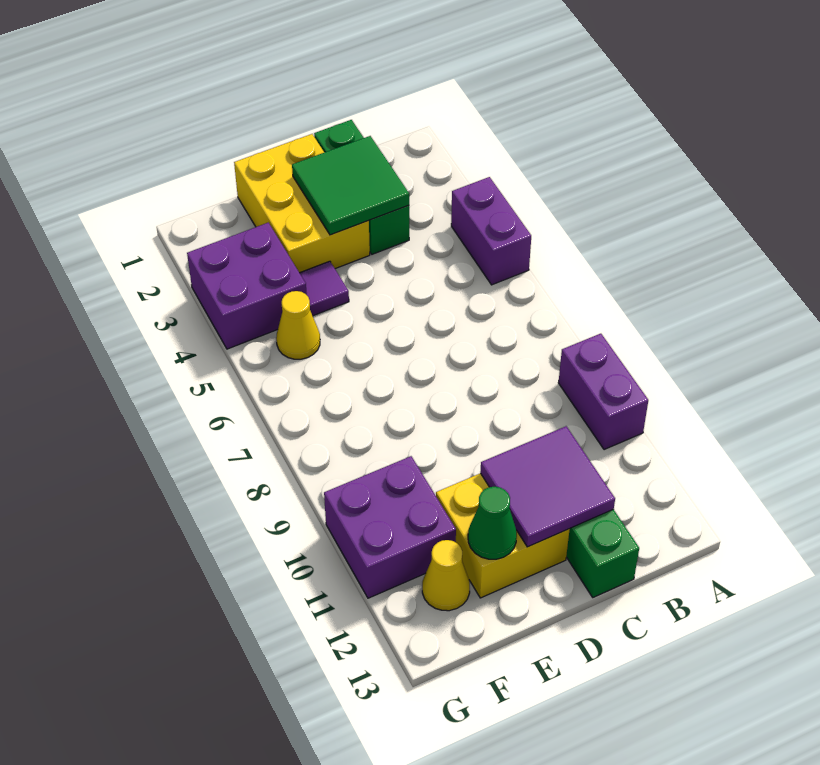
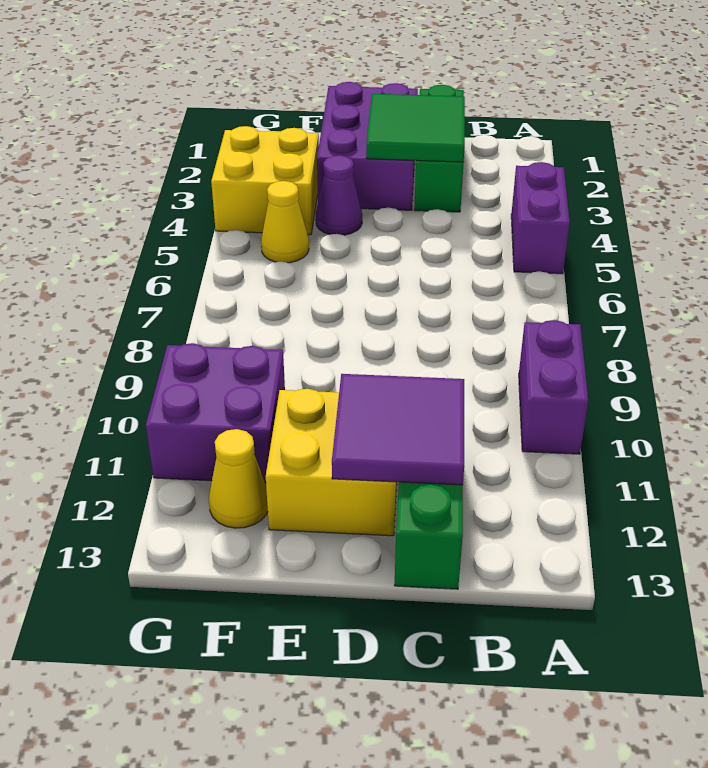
yellow 2x3 brick [234,134,370,273] -> purple 2x3 brick [317,82,418,210]
purple 1x1 tile [300,261,349,316] -> purple 1x1 cone [316,155,362,235]
green 1x1 cone [468,487,517,559] -> none
purple 2x2 brick [187,223,307,349] -> yellow 2x2 brick [211,126,319,235]

